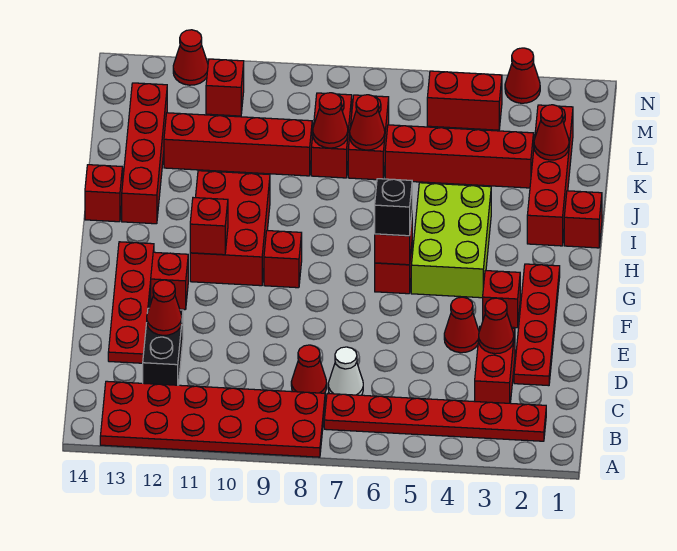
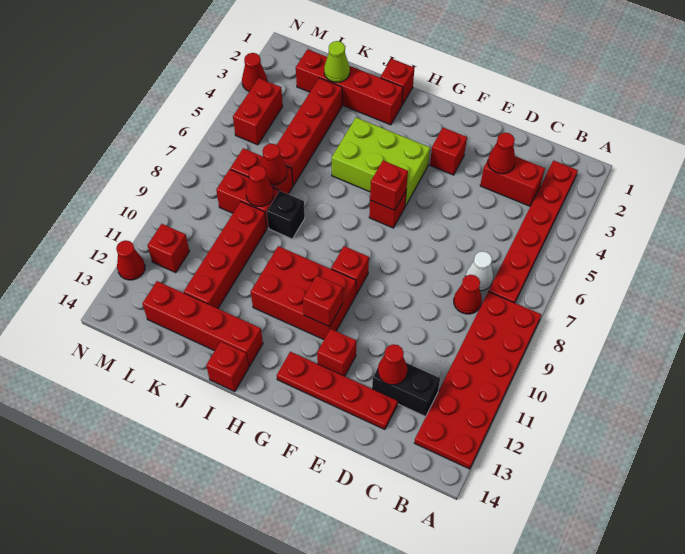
red 1x4 plate [514,264,560,386] -> none
red 1x1 cone [444,297,479,353] -> none
black 1x1 brick [375,179,412,236] -> black 1x1 brick moved to [267,191,305,239]
red 1x1 cone [534,105,569,160] -> lime 1x1 cone [324,41,350,82]

